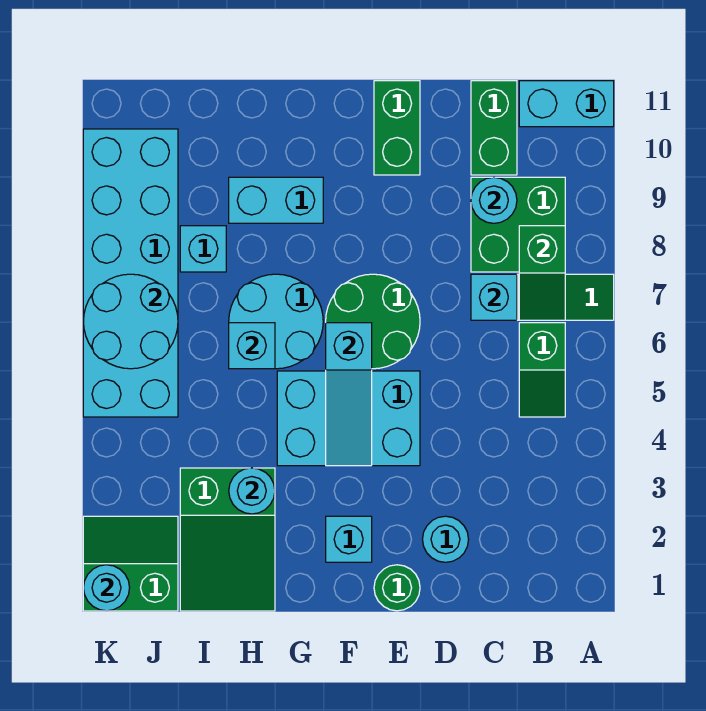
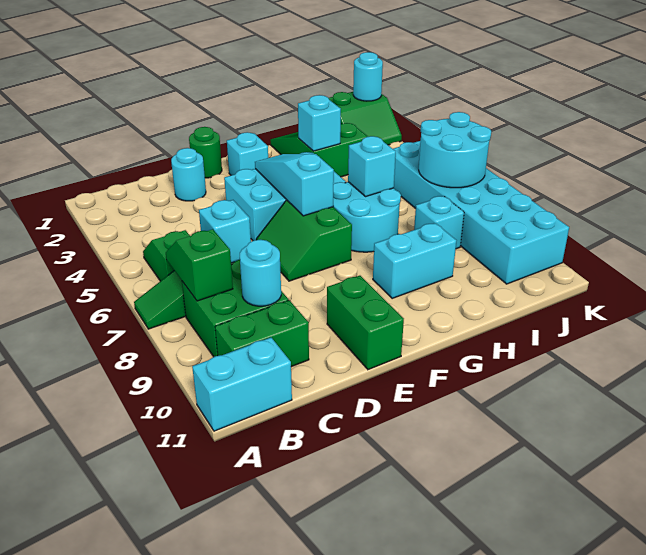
green 1x2 brick [471,81,517,175] -> green 1x2 brick turned to [215,300,309,367]
green 2x2 round brick [326,274,420,369] -> green 2x2 slope [256,200,352,281]
cyan 1x1 round brick [229,468,275,514] -> cyan 1x1 brick [298,95,341,151]

